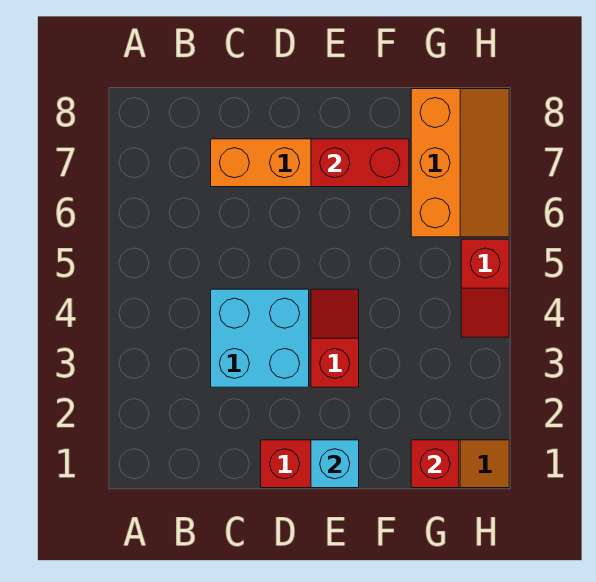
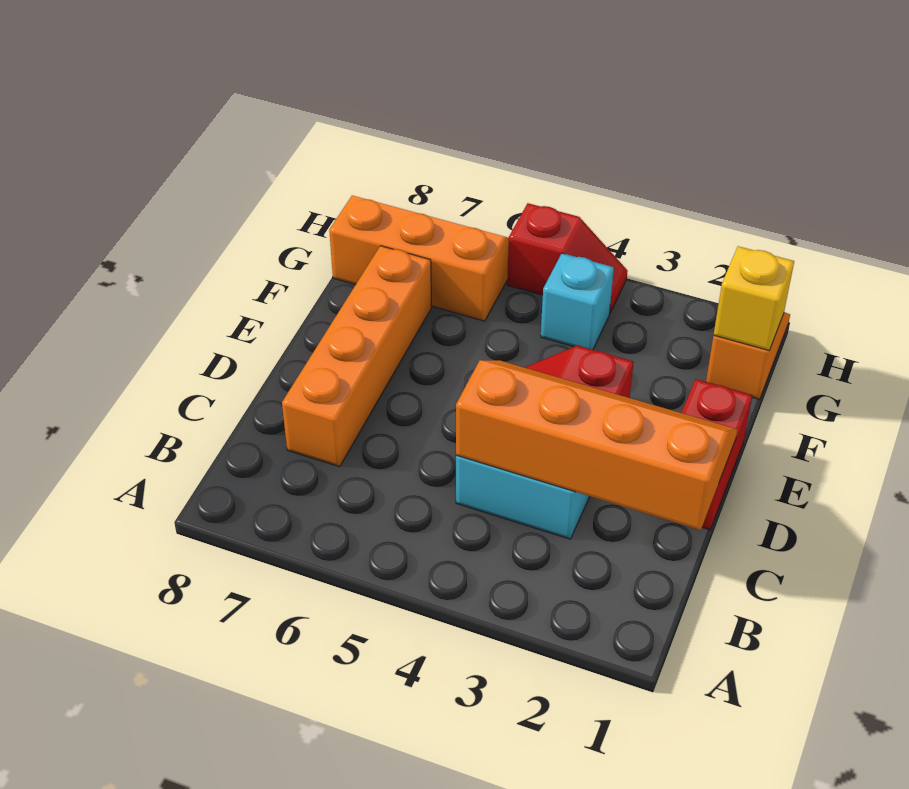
none -> orange 2x4 slope [456,360,738,530]
cyan 1x1 brick [311,440,359,488] -> cyan 1x1 brick moved to [541,253,614,350]
red 1x2 brick [311,139,409,187] -> none
red 1x1 brick [411,440,459,488] -> yellow 1x1 brick [714,246,794,350]

